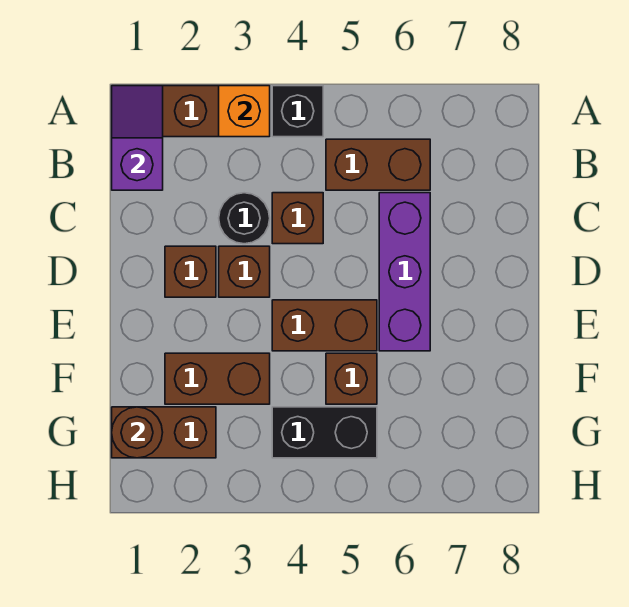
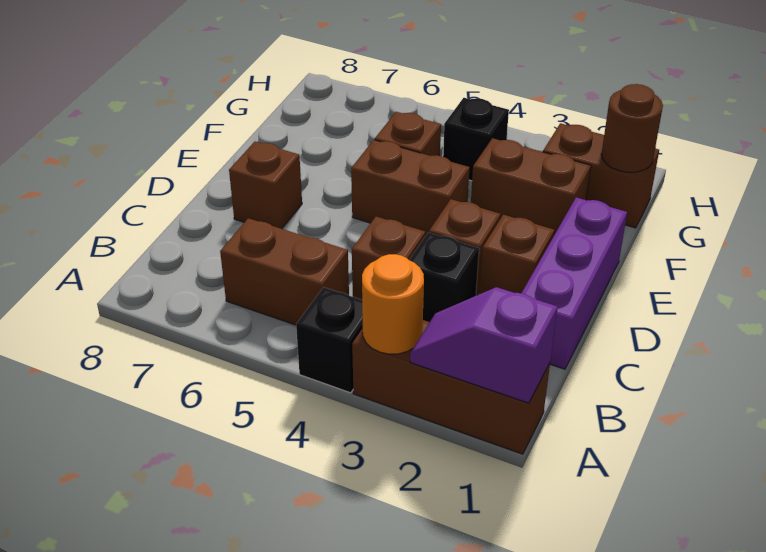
purple 1x2 slope [112,86,163,190] -> purple 1x2 slope turned to [410,287,557,403]
orange 1x1 brick [219,86,270,137] -> orange 1x1 round brick [362,254,424,354]
black 1x1 round brick [219,193,270,244] -> black 1x1 brick [409,232,479,322]
purple 1x3 brick [379,193,430,351] -> purple 1x3 brick moved to [522,197,627,369]
none -> brown 1x1 brick [229,142,302,229]
black 1x2 brick [272,407,377,458] -> black 1x1 brick [443,98,509,181]

